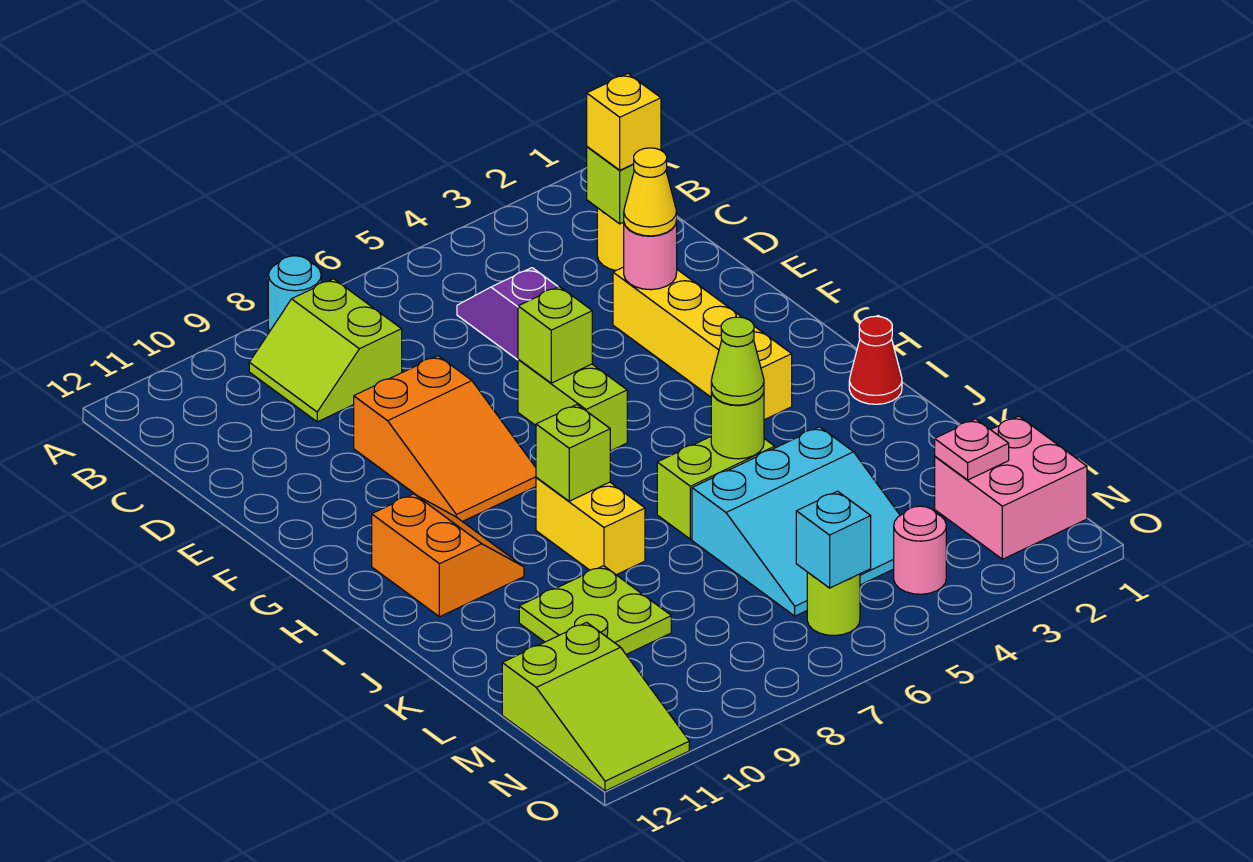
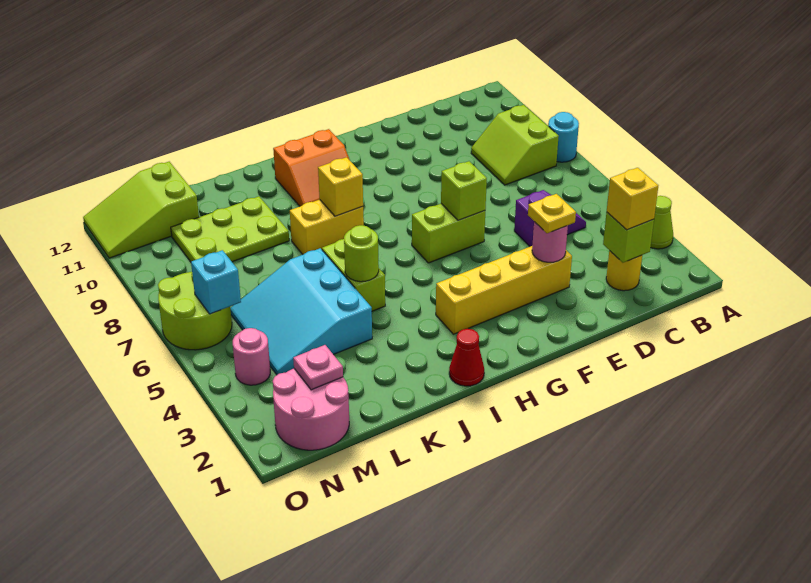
lime 2x2 slope [249,279,402,422] -> lime 2x2 slope turned to [471,105,559,185]
yellow 1x1 cone [624,148,677,236] -> yellow 1x1 plate [528,194,576,233]
orange 2x3 slope [354,356,536,522] -> none
lime 1x1 brick [536,405,610,501] -> yellow 1x1 brick [318,157,363,216]
lime 1x1 cone [711,317,764,405] -> lime 1x1 cone moved to [650,196,673,249]
lime 2x2 plate [519,566,671,654] -> lime 2x3 plate [171,196,289,262]
pink 2x2 brick [935,416,1087,559] -> pink 2x2 round brick [273,369,349,450]
lime 1x1 round brick [807,572,860,636] -> lime 2x2 round brick [158,272,232,350]

